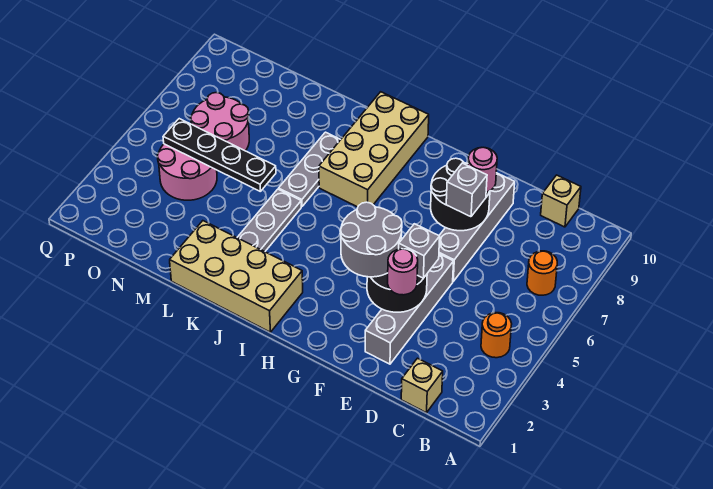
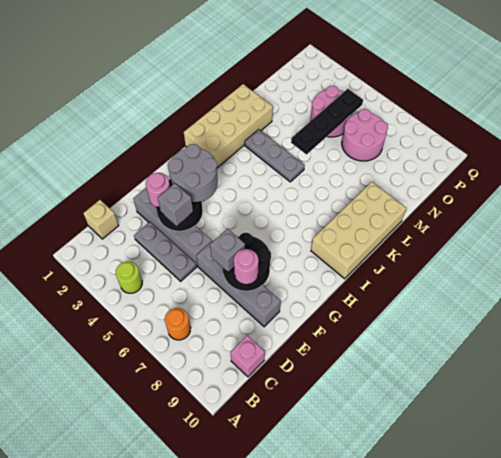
orange 1x1 round brick [481,313,512,358] -> lime 1x1 round brick [116,261,142,293]
tan 1x1 brick [541,175,581,227] -> pink 1x1 brick [230,335,265,377]
tan 2x4 brick [319,92,429,207] -> tan 2x4 brick turned to [311,182,406,279]
grey 1x3 plate [279,132,341,206] -> grey 1x3 plate moved to [134,222,196,281]

